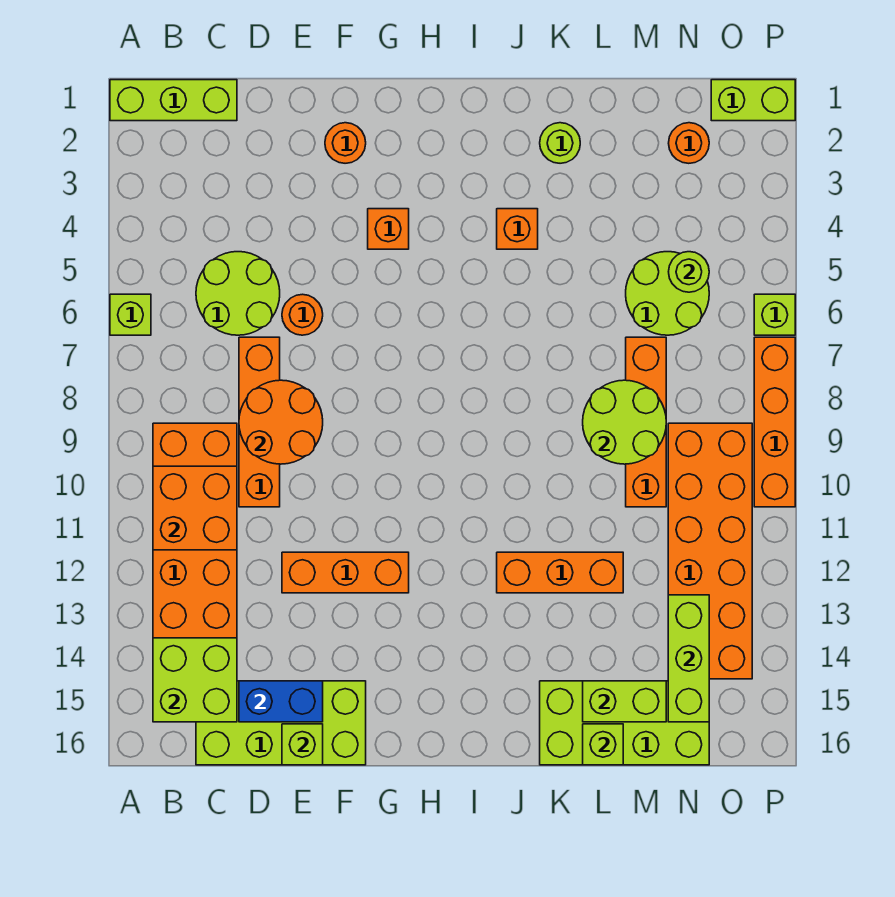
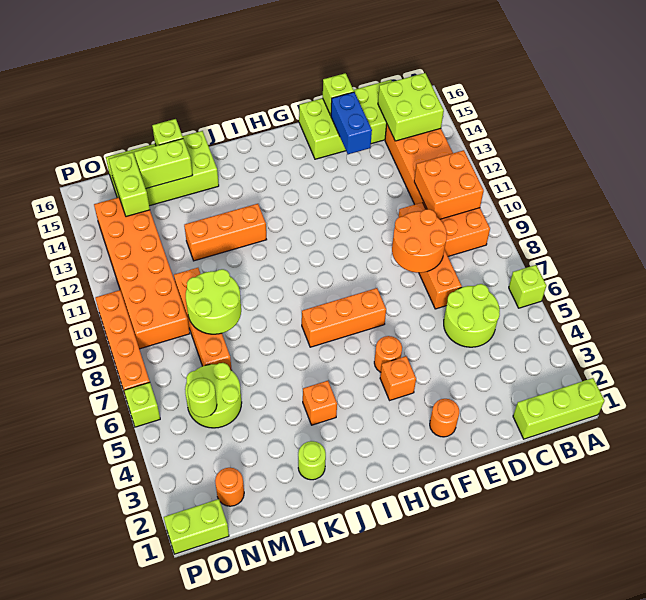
blue 1x2 brick [239,681,323,722] -> blue 1x2 brick turned to [331,92,372,154]
orange 1x1 round brick [282,294,323,335] -> orange 1x1 round brick moved to [374,336,402,372]
orange 1x3 brick [282,552,409,593] -> orange 1x3 brick moved to [302,288,386,347]
lime 1x3 brick [668,595,709,722] -> lime 1x2 brick [109,152,150,217]

